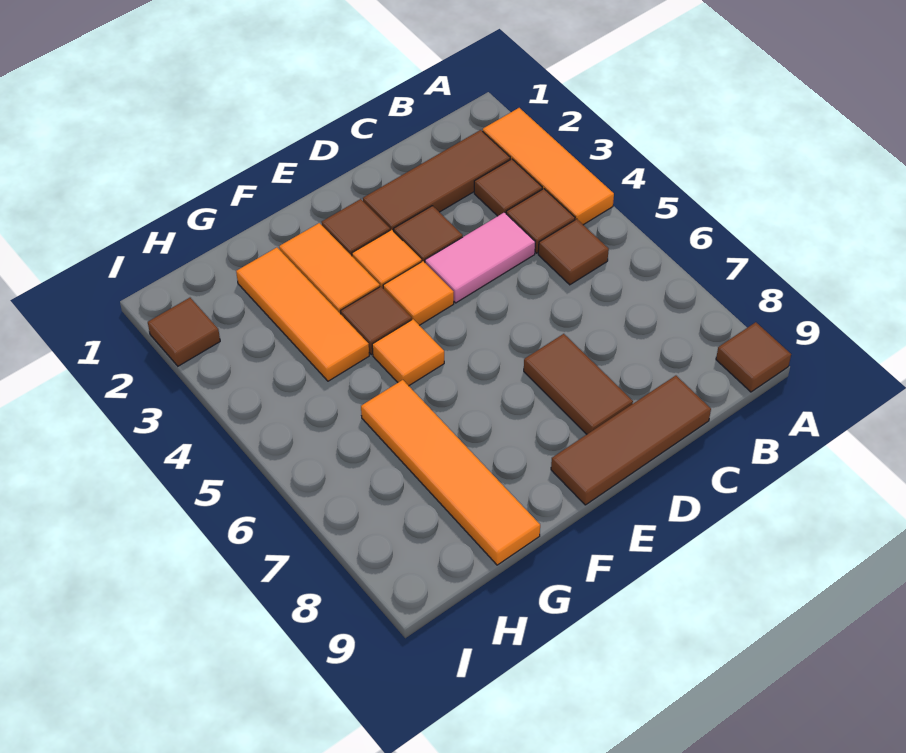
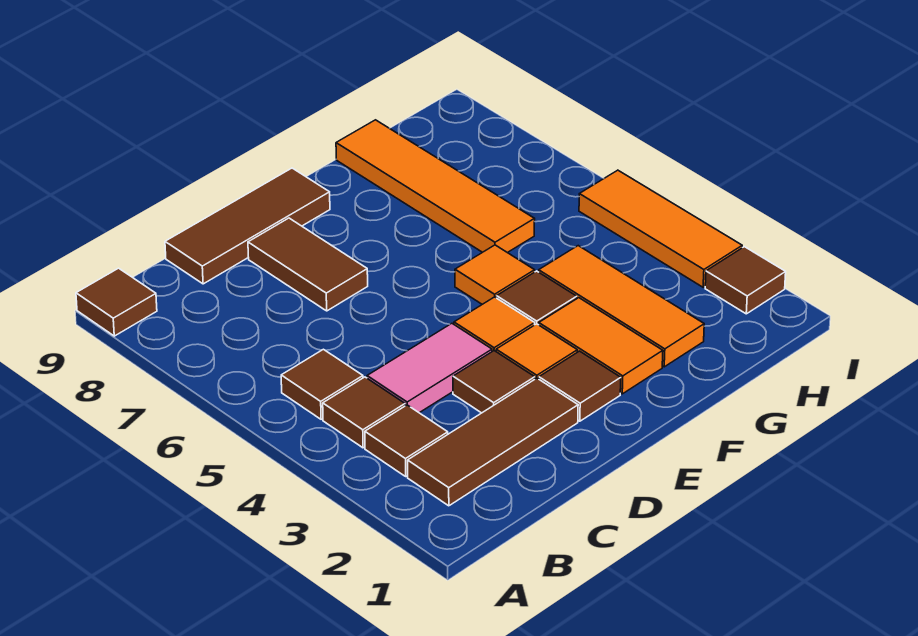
orange 1x3 tile [483,108,614,225] -> orange 1x3 tile moved to [579,170,742,287]

